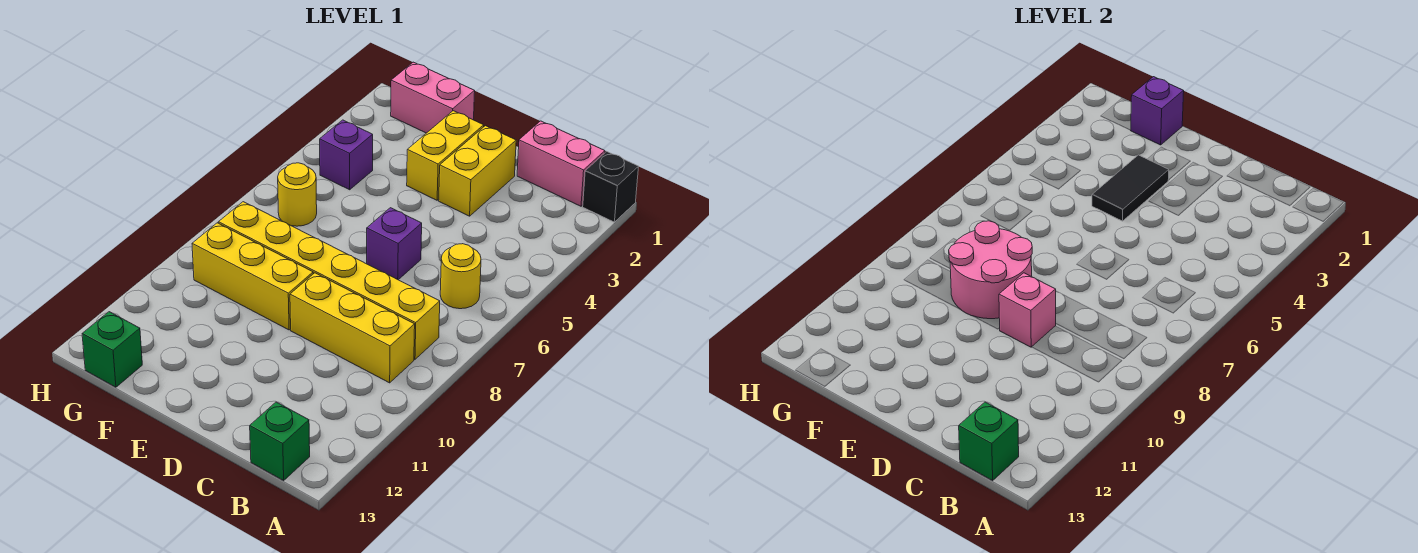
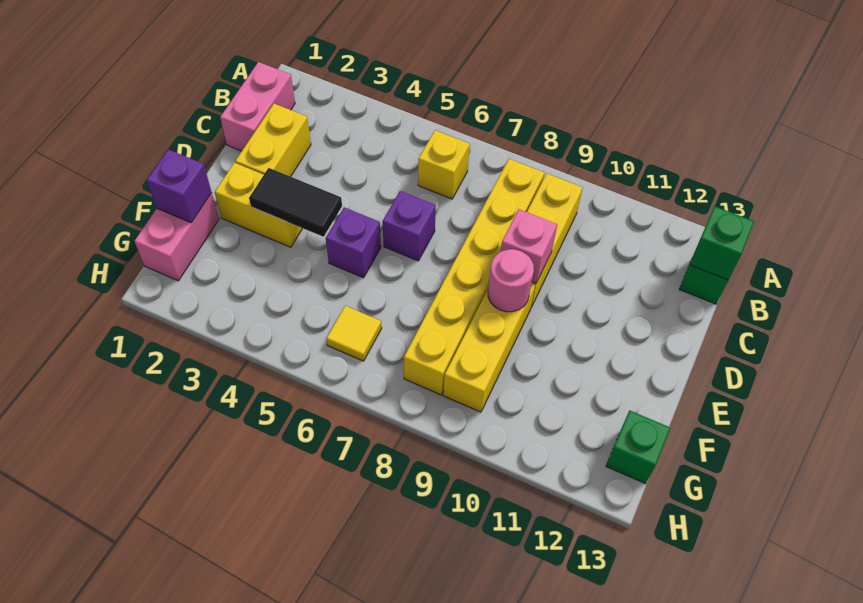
black 1x1 brick [583,151,639,222] -> none
yellow 1x1 round brick [440,244,481,309] -> yellow 1x1 brick [418,130,470,199]
yellow 1x2 brick [439,126,516,216] -> yellow 1x2 brick turned to [235,104,311,177]
pink 2x2 round brick [949,221,1032,319] -> pink 1x1 round brick [488,249,534,312]
purple 1x1 brick [320,120,373,190] -> purple 1x1 brick moved to [326,207,381,278]
yellow 1x1 round brick [278,163,317,226] -> yellow 1x1 tile [326,306,382,361]

